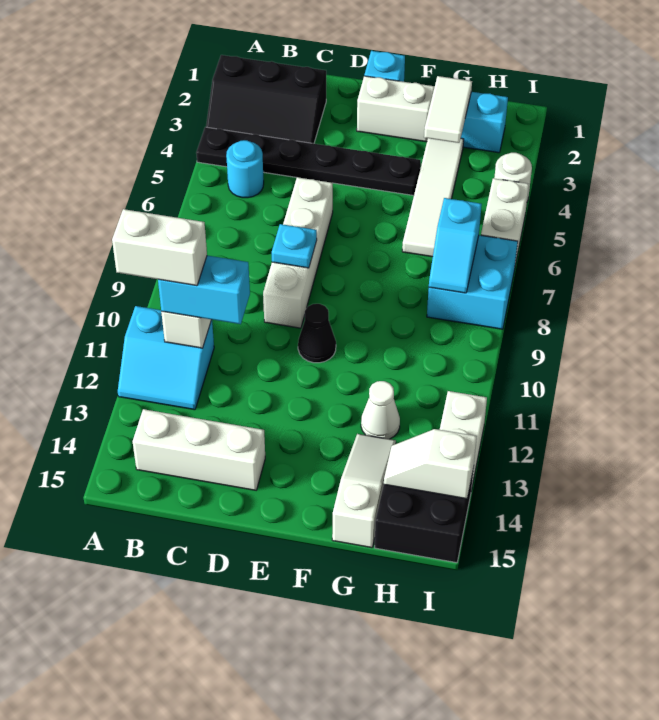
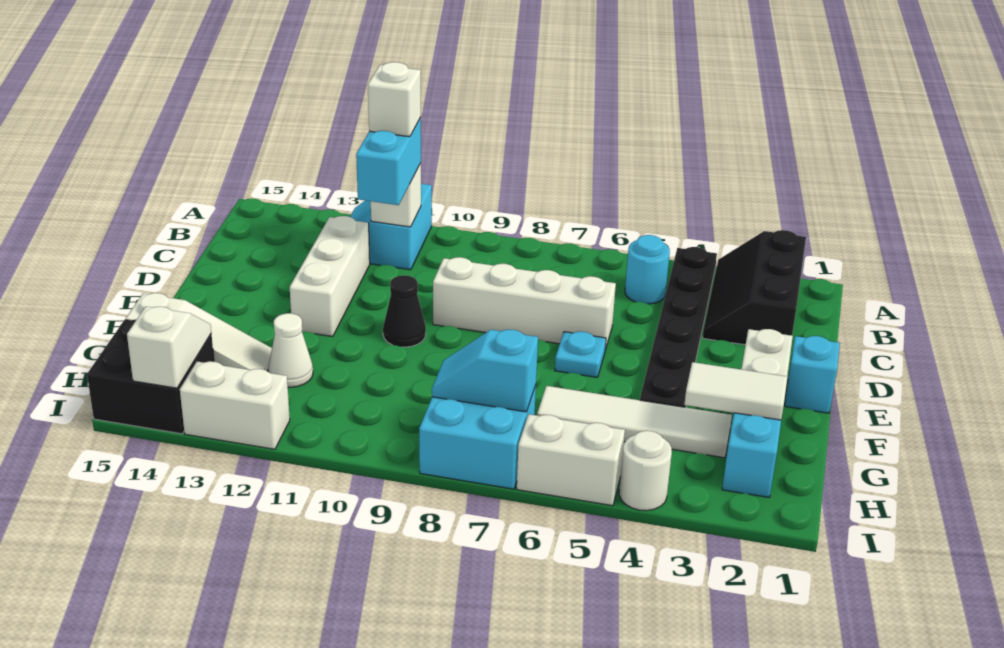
white 1x2 brick [112,209,207,286] -> white 1x1 brick [368,62,421,137]
white 1x3 brick [133,409,265,490] -> white 1x3 brick moved to [290,216,370,337]
cyan 1x1 plate [272,224,317,268] -> cyan 1x1 plate moved to [555,331,606,377]

